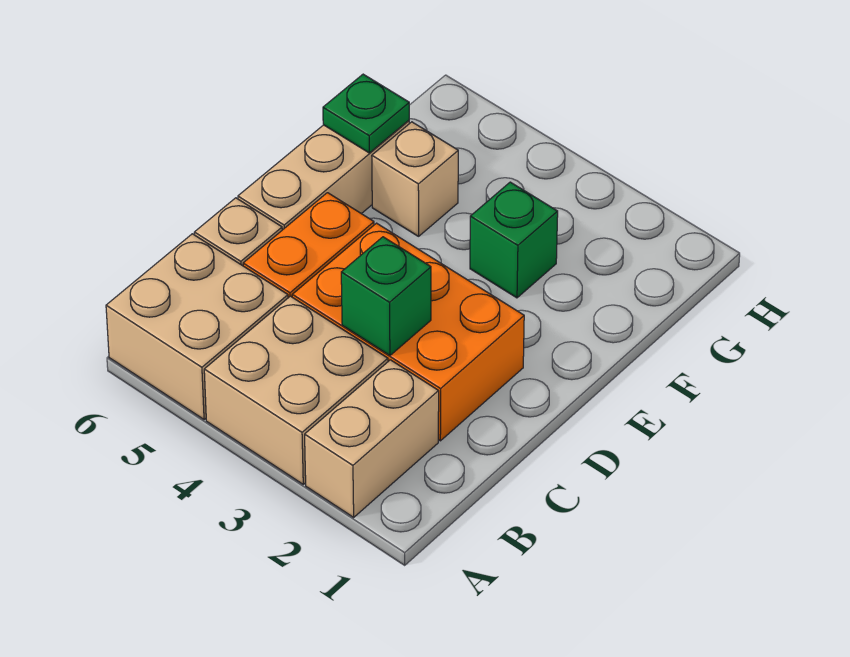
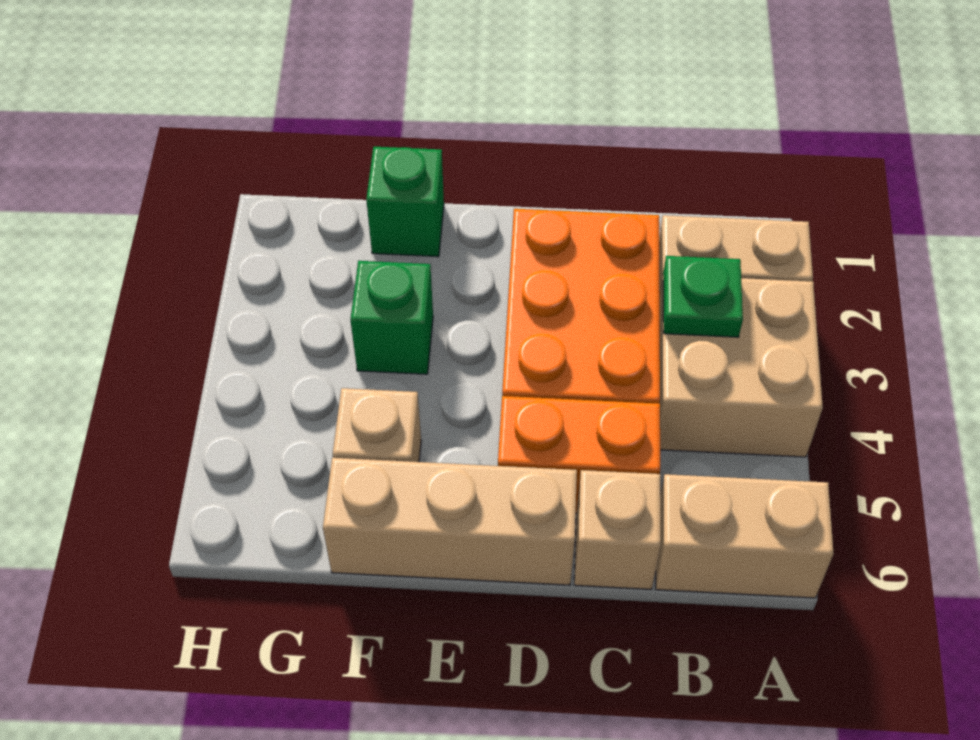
tan 2x2 brick [106,234,288,420] -> tan 1x2 brick [656,474,834,598]
green 1x1 brick [341,237,431,356] -> green 1x1 brick moved to [366,147,444,257]
green 1x1 plate [323,74,409,153] -> green 1x1 plate moved to [663,256,743,337]

